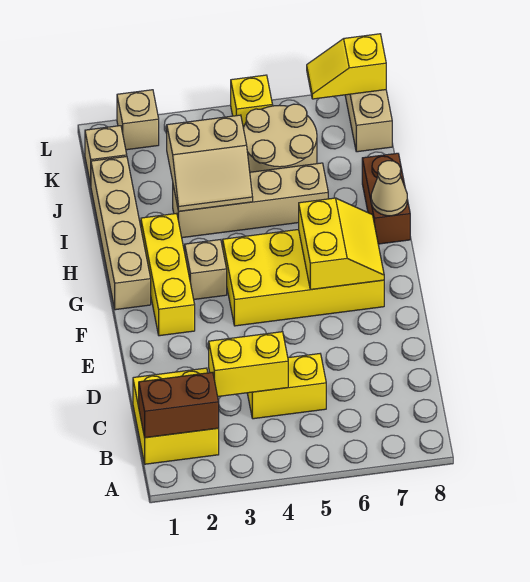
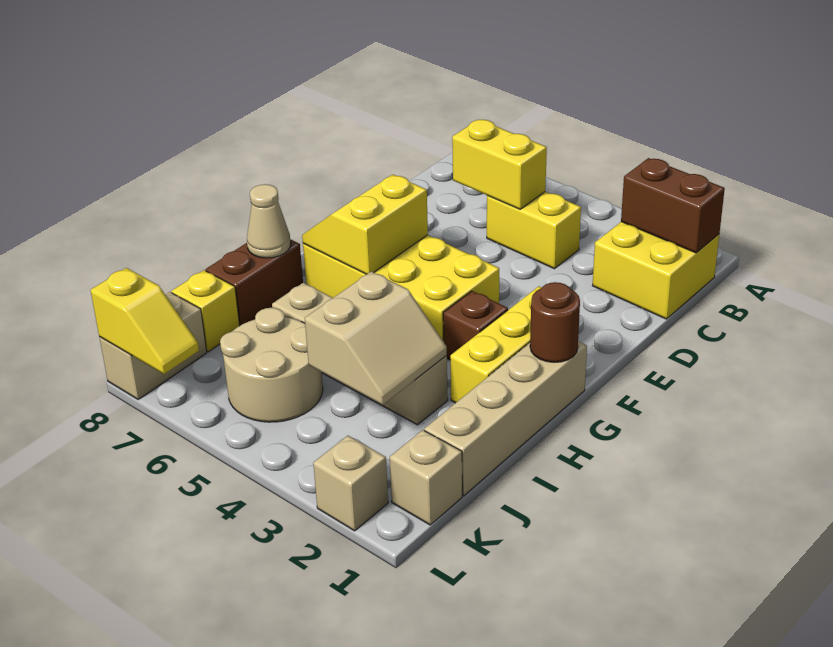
yellow 1x2 brick [209,332,288,396] -> yellow 1x2 brick moved to [452,120,547,209]
none -> brown 1x1 round brick [530,282,580,362]
tan 1x1 brick [185,240,227,299] -> brown 1x1 brick [443,291,508,360]
tan 2x2 slope [167,115,253,211] -> tan 2x2 slope turned to [305,272,447,405]
yellow 1x1 brick [231,75,273,128] -> yellow 1x1 brick moved to [171,270,240,352]

